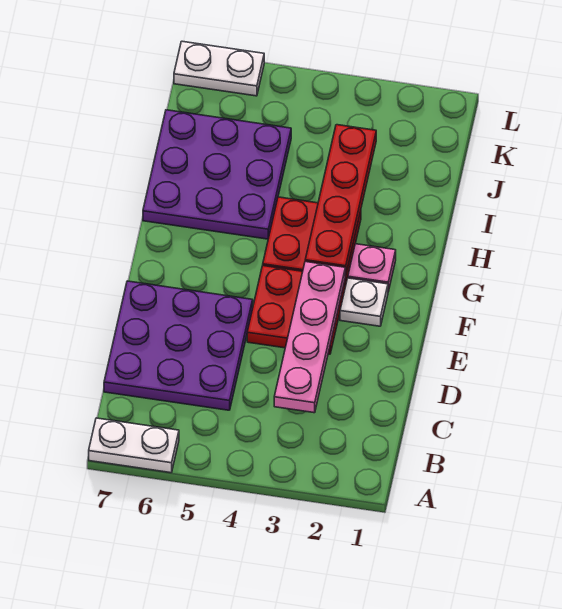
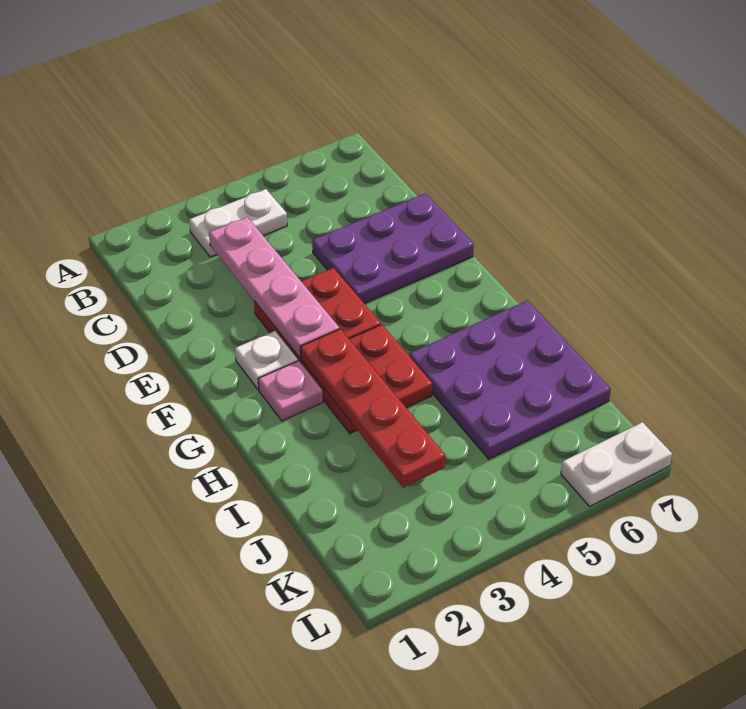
white 1x2 plate [89,418,179,473] -> white 1x2 plate moved to [189,189,287,257]
purple 3x3 plate [104,281,253,410] -> purple 2x3 plate [312,193,474,304]

